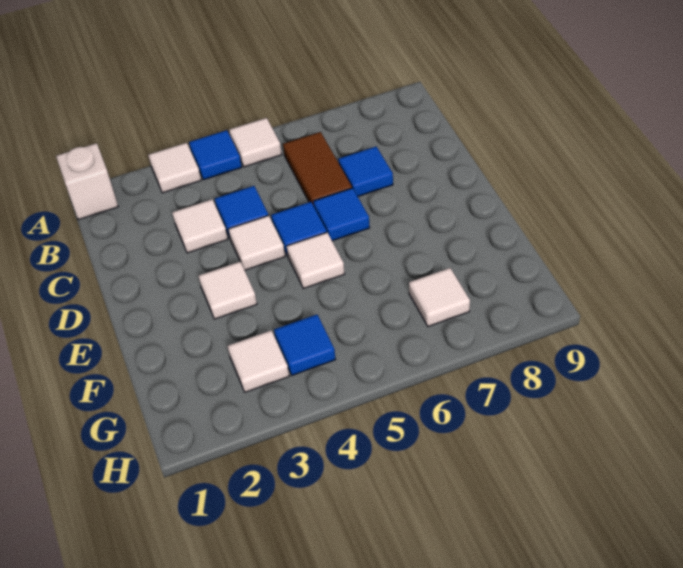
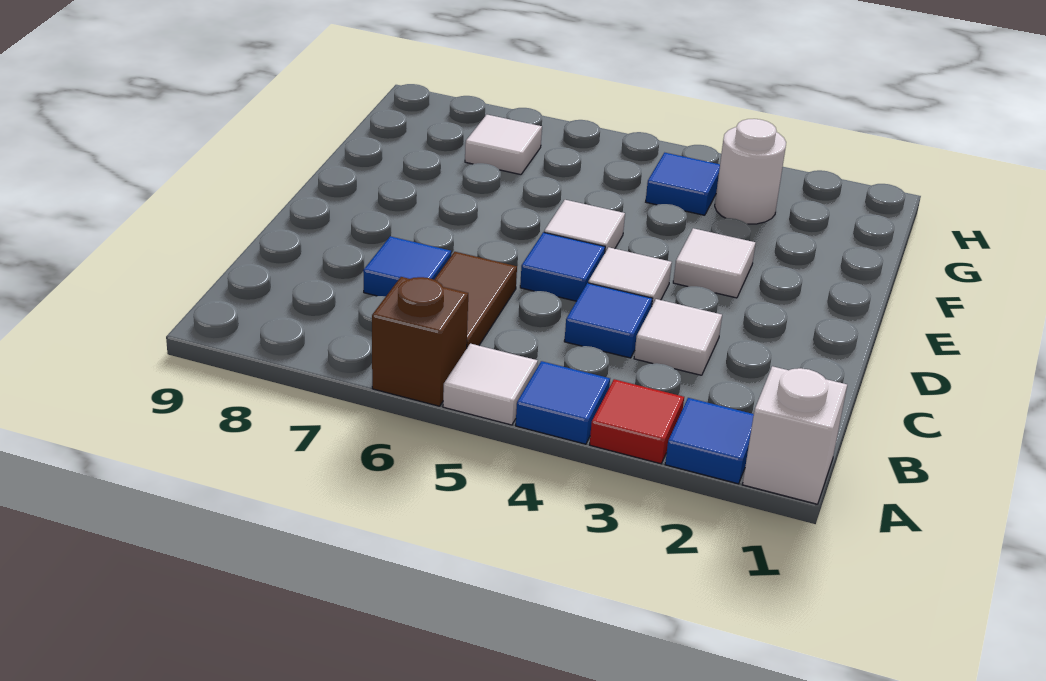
white 1x1 tile [148,143,201,193] -> red 1x1 tile [590,379,684,464]
none -> brown 1x1 brick [372,277,468,406]
blue 1x1 tile [313,188,370,241] -> blue 1x1 tile moved to [665,398,754,484]
white 1x1 tile [227,330,289,392] -> white 1x1 round brick [715,119,786,224]

